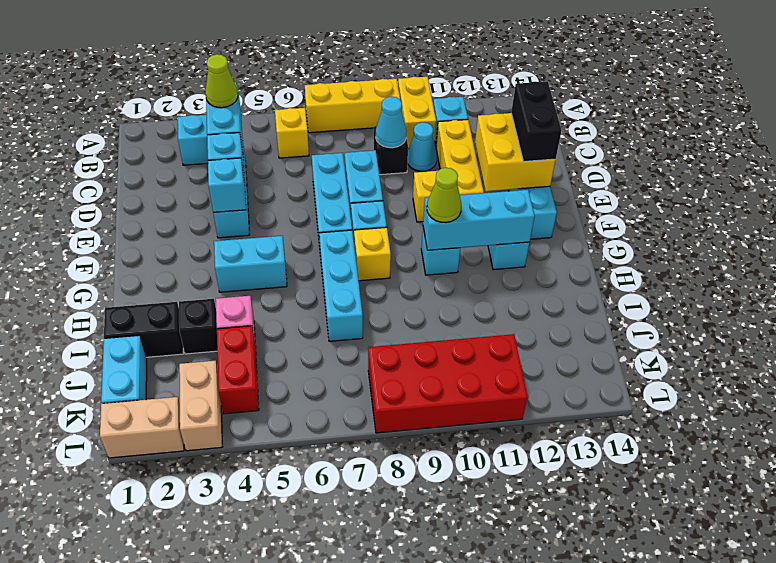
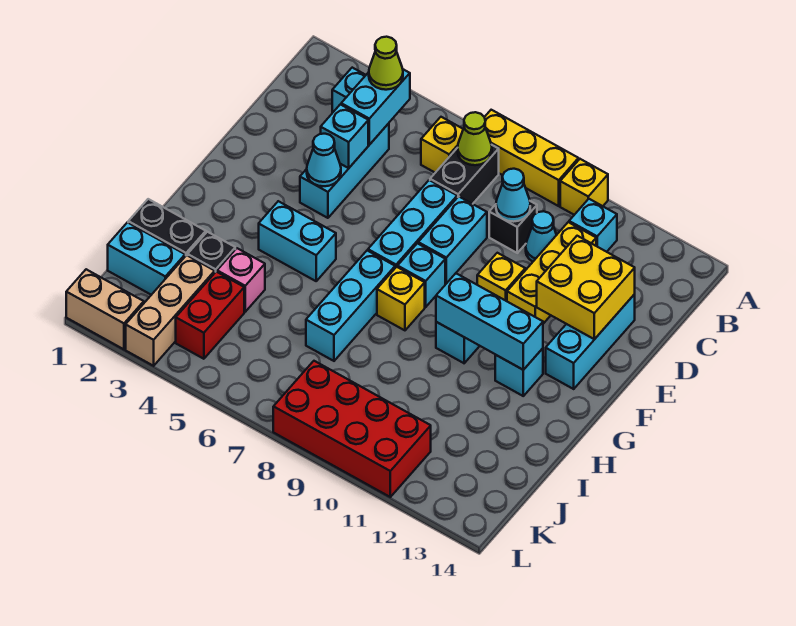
yellow 1x2 brick [398,77,436,149] -> yellow 1x1 brick [560,159,608,215]
black 1x2 brick [511,81,561,162] -> black 1x2 brick moved to [430,145,499,204]
cyan 1x1 brick [208,158,246,213] -> cyan 1x1 cone [307,134,341,186]
lime 1x1 cone [427,168,461,223] -> lime 1x1 cone moved to [458,112,492,165]
cyan 1x2 brick [101,335,147,404] -> cyan 1x2 brick turned to [108,222,185,295]
tan 1x2 brick [179,361,222,451] -> tan 1x3 brick [126,255,215,366]

